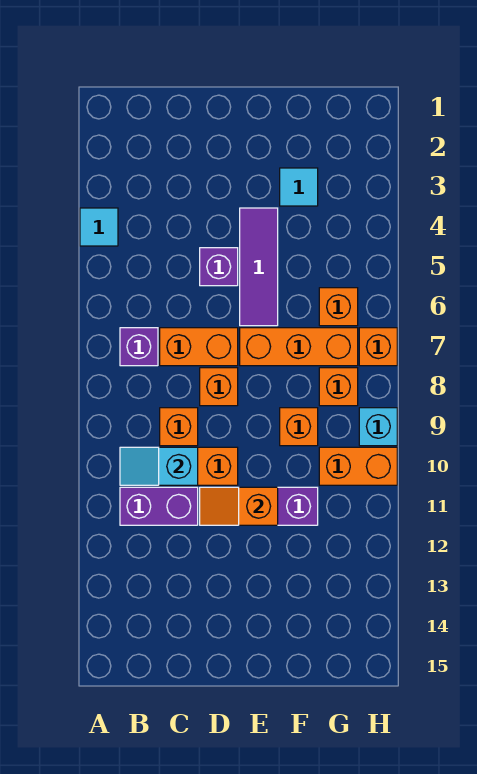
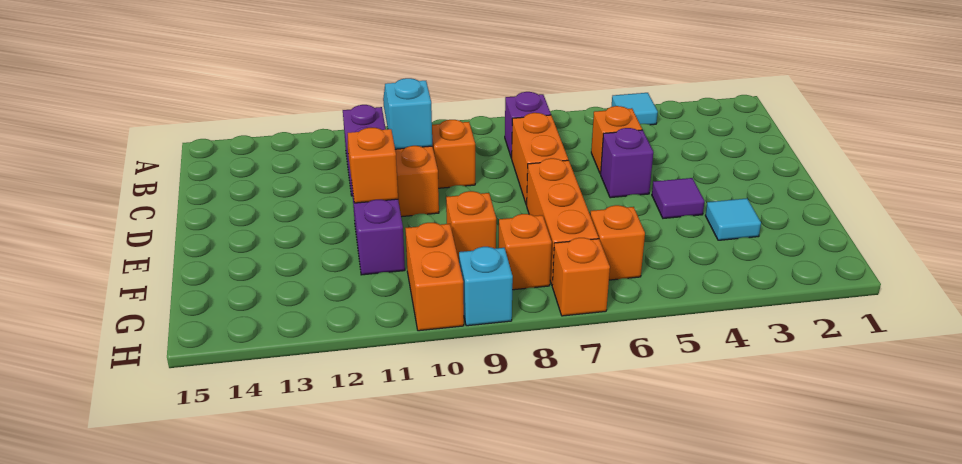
orange 1x1 brick [200,368,238,406] -> orange 1x1 brick moved to [591,106,642,174]
purple 1x3 tile [240,208,278,326] -> purple 1x1 tile [652,178,705,218]

